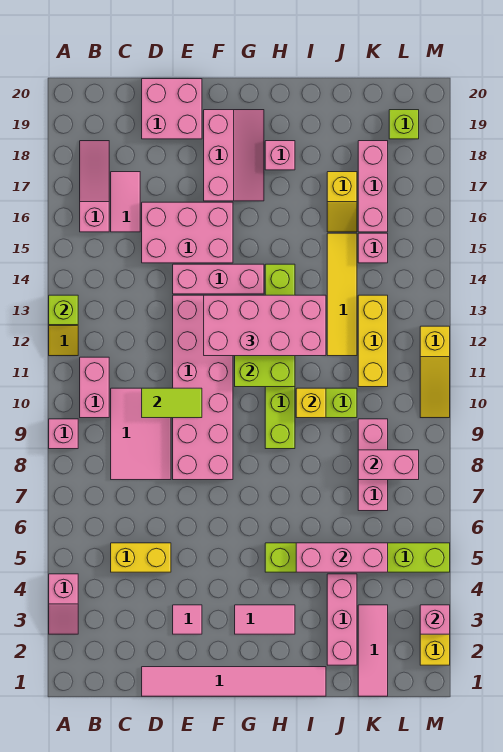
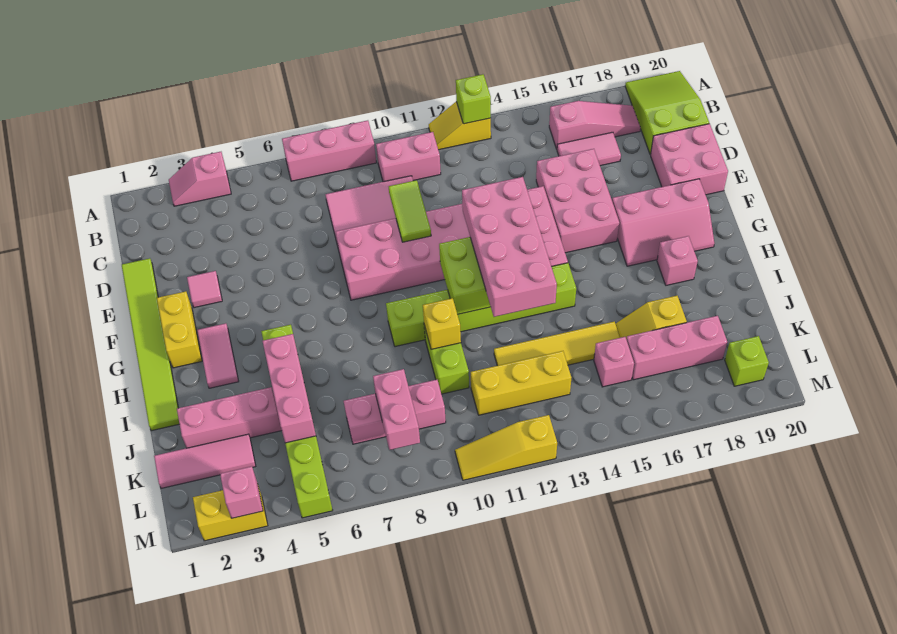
pink 1x1 brick [49,419,78,449] -> pink 1x3 brick [282,120,376,181]
none -> lime 2x3 slope [625,71,709,155]
yellow 1x2 brick [111,543,171,572] -> yellow 1x2 brick moved to [157,291,202,368]
pink 1x6 tile [142,667,326,696] -> lime 1x6 tile [122,258,179,431]

